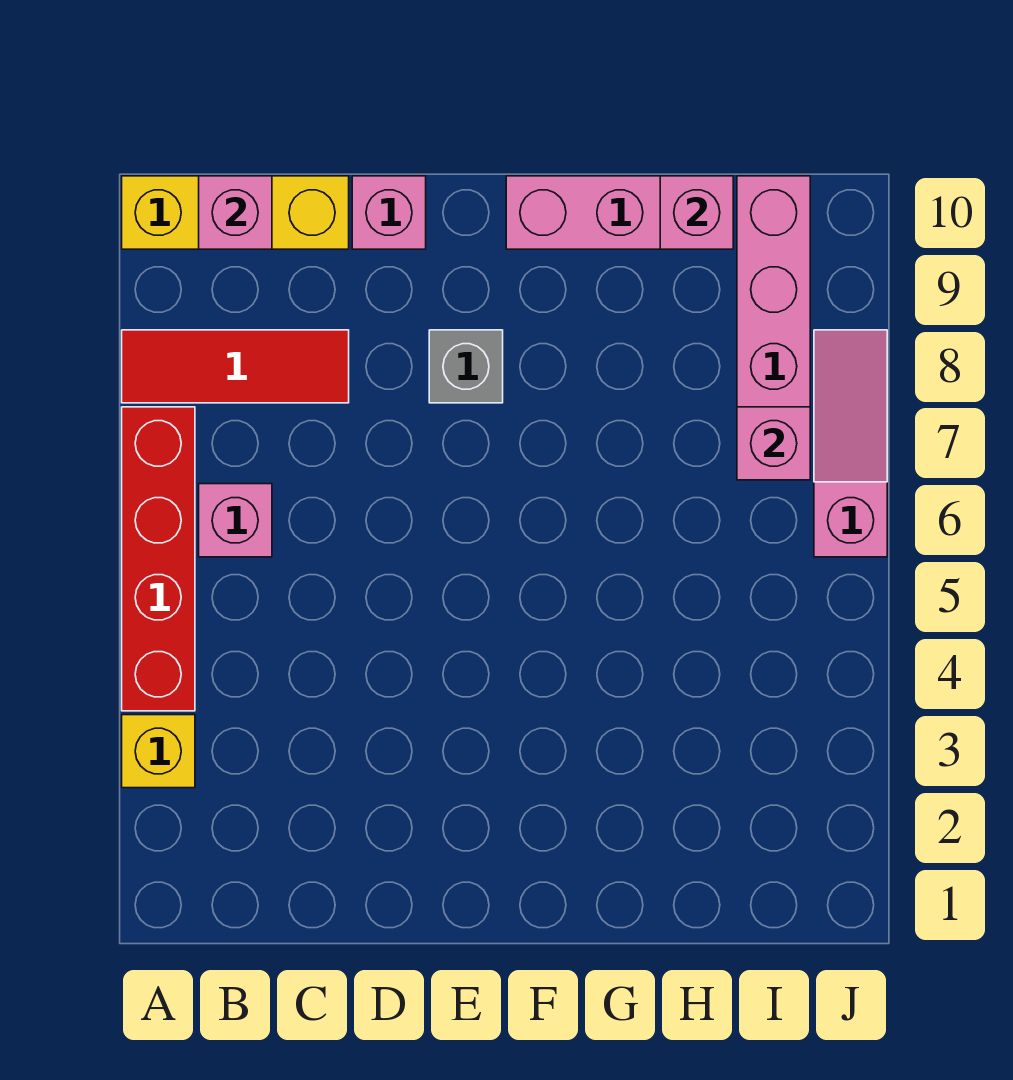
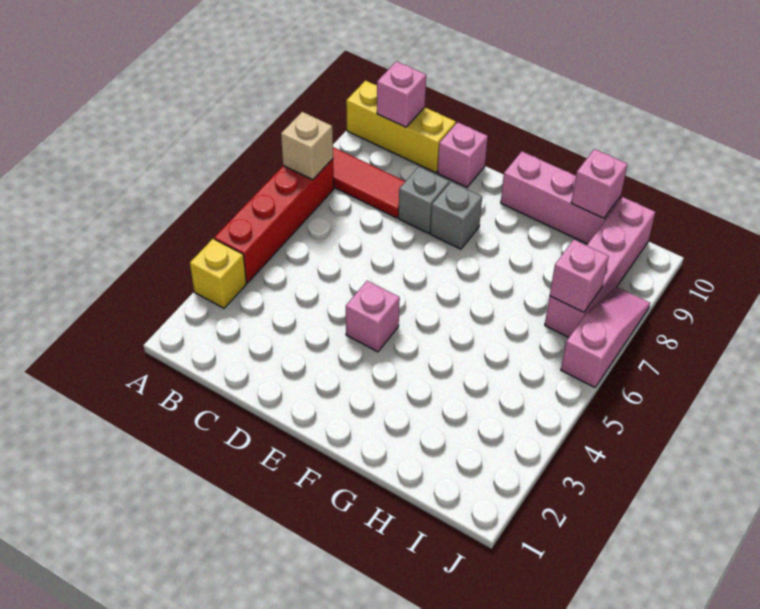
none -> tan 1x1 brick [281,112,333,180]
pink 1x1 brick [199,484,272,557] -> pink 1x1 brick moved to [346,281,400,352]
none -> grey 1x1 brick [398,167,449,233]

